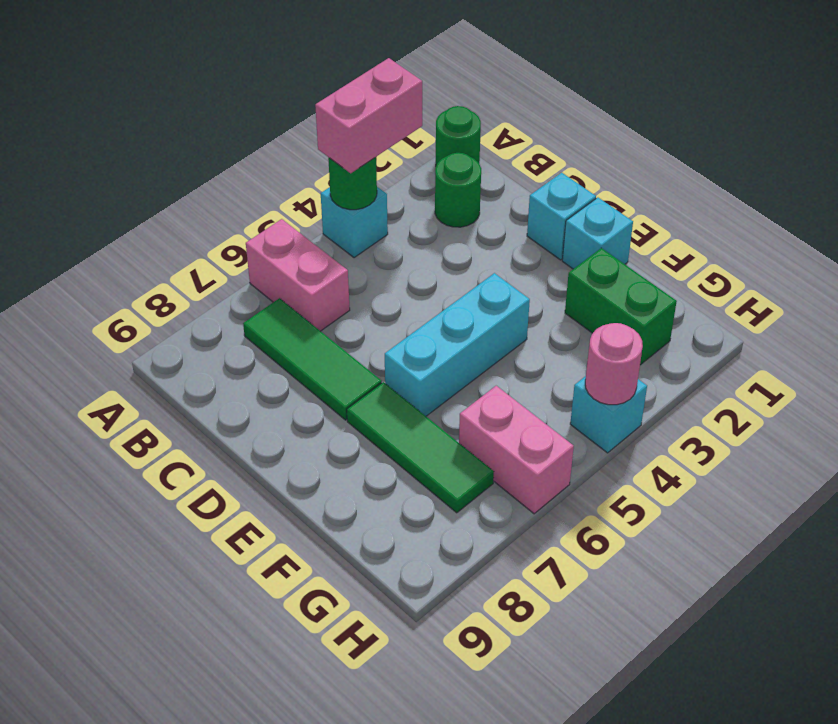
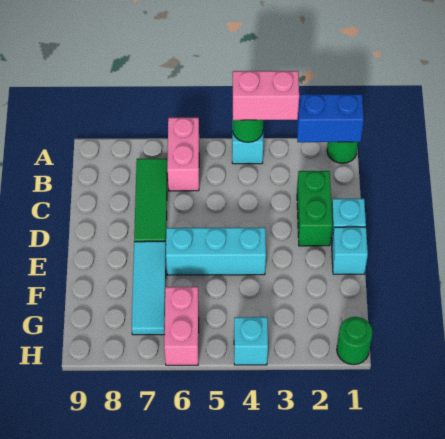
none -> blue 1x2 brick [297,94,364,142]
green 1x1 round brick [435,153,481,227] -> green 1x1 round brick moved to [337,317,373,365]
green 1x3 tile [347,382,494,513] -> cyan 1x3 tile [132,241,166,335]
green 1x2 brick [565,248,677,365] -> green 1x2 brick moved to [297,171,332,246]
pink 1x1 round brick [585,323,643,405] -> none

